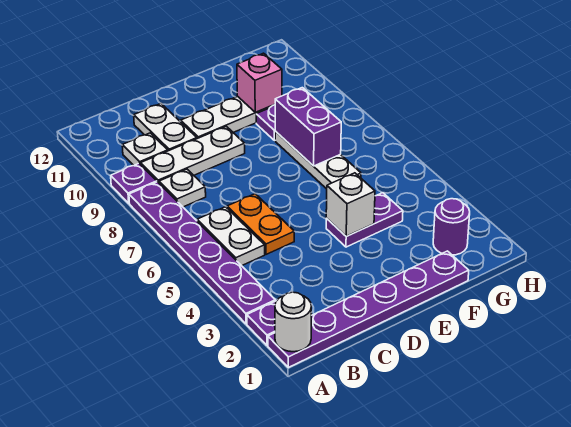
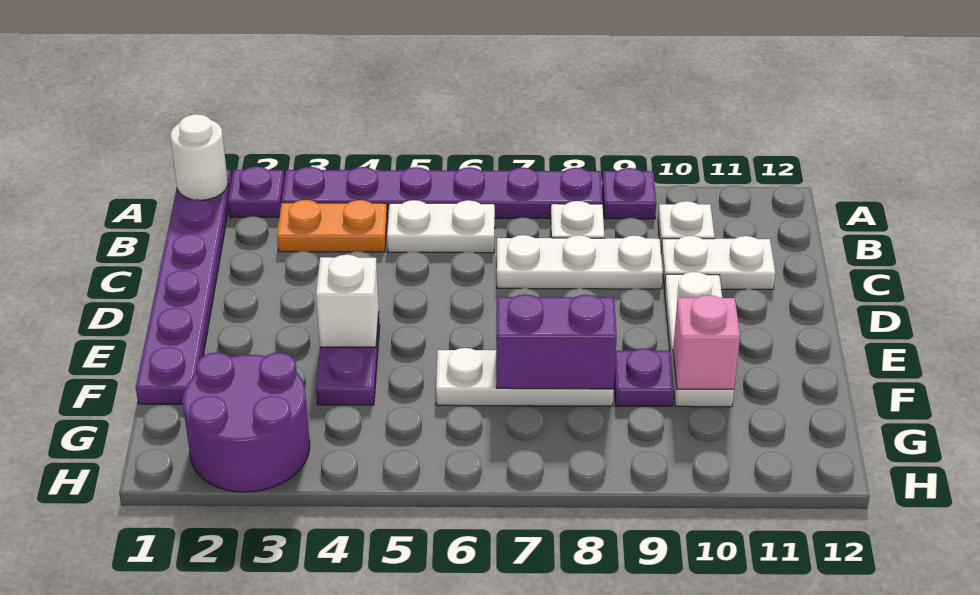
white 1x3 plate [141,126,245,183] -> white 1x3 plate turned to [497,235,663,289]
orange 1x2 plate [227,194,294,254] -> orange 1x2 plate moved to [277,200,387,252]
purple 1x1 round brick [433,199,470,255] -> purple 2x2 round brick [183,352,310,492]

